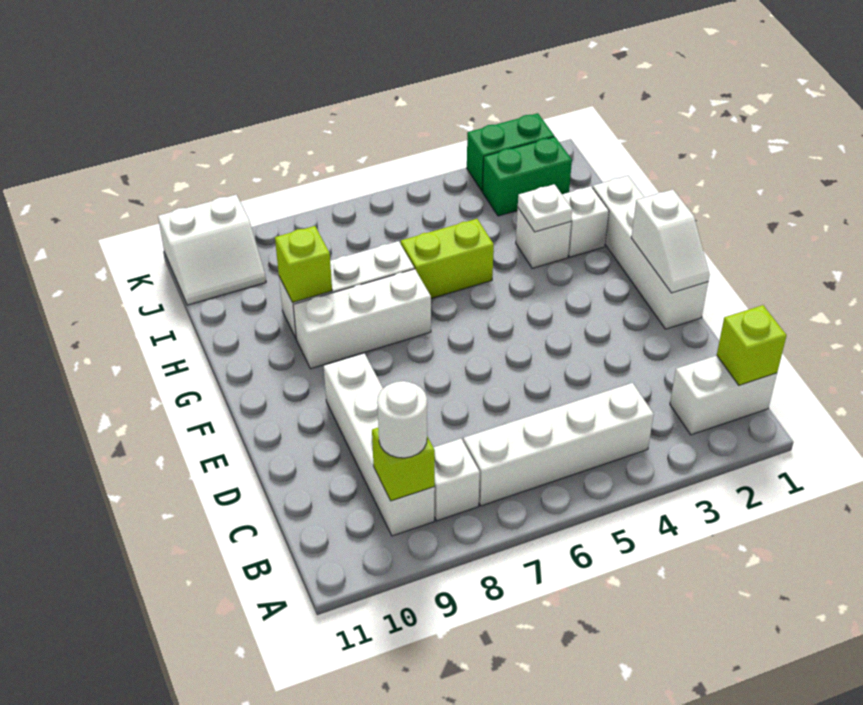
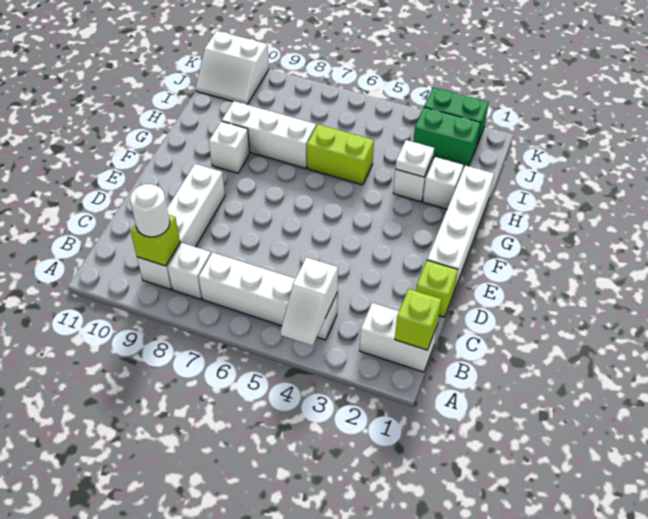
white 1x2 slope [631,189,710,293] -> white 1x2 slope moved to [281,257,338,346]
white 1x3 brick [293,269,431,369] -> white 1x1 brick [209,121,250,173]
lime 1x1 brick [275,226,332,302] -> lime 1x1 brick moved to [416,260,458,317]

